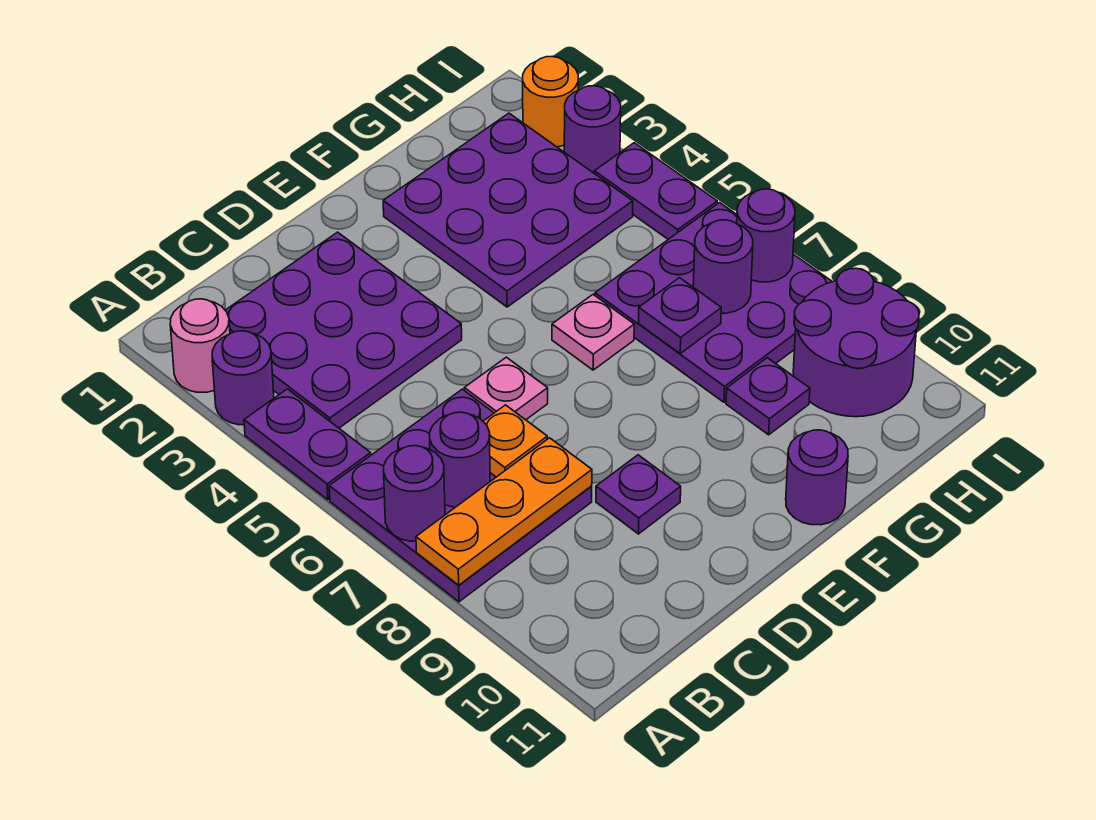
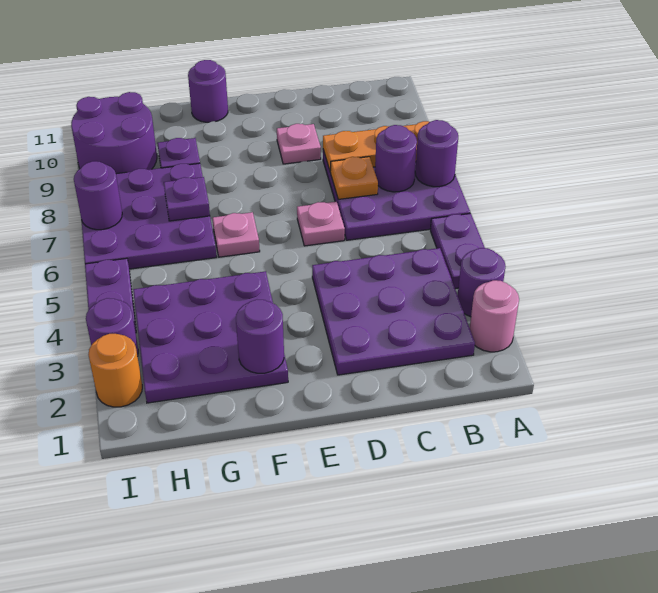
purple 1x1 plate [596,455,681,534] -> pink 1x1 plate [277,124,321,164]
purple 1x1 round brick [693,220,753,313] -> purple 1x1 round brick moved to [236,300,284,373]

